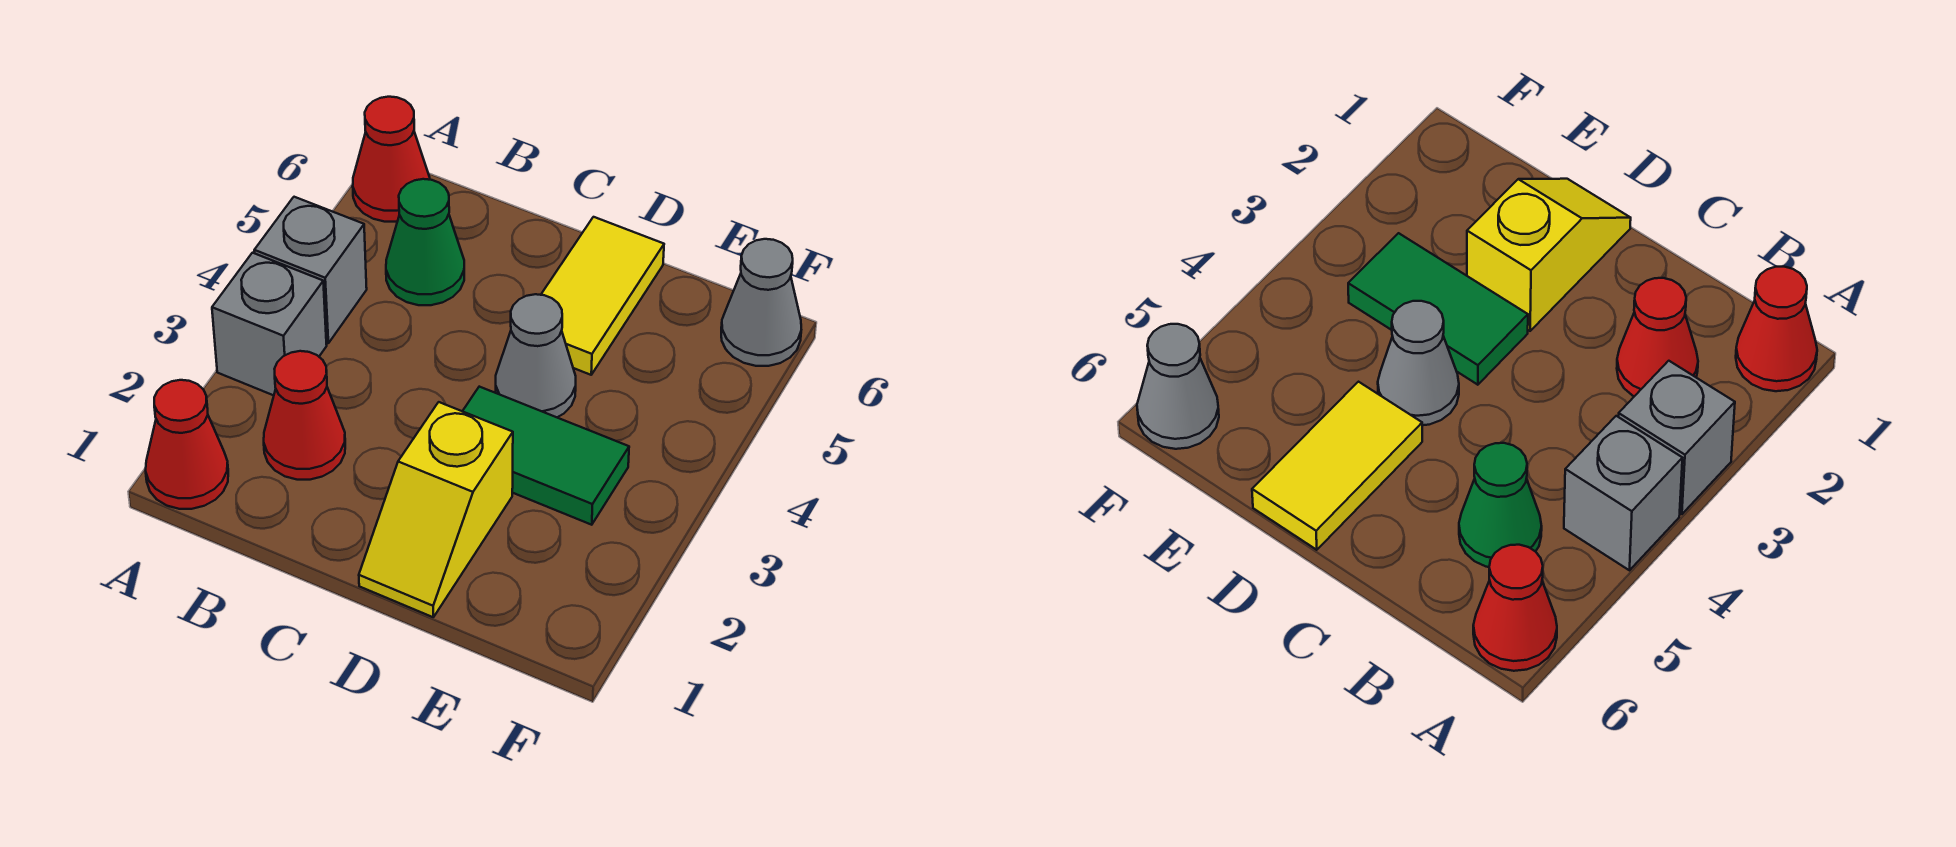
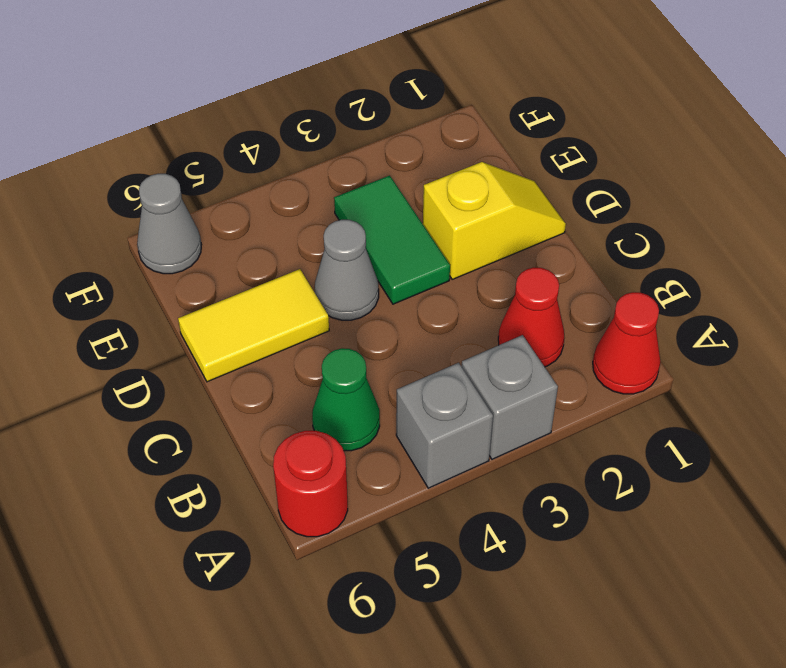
red 1x1 cone [353,97,430,222] -> red 1x1 round brick [273,431,348,537]

